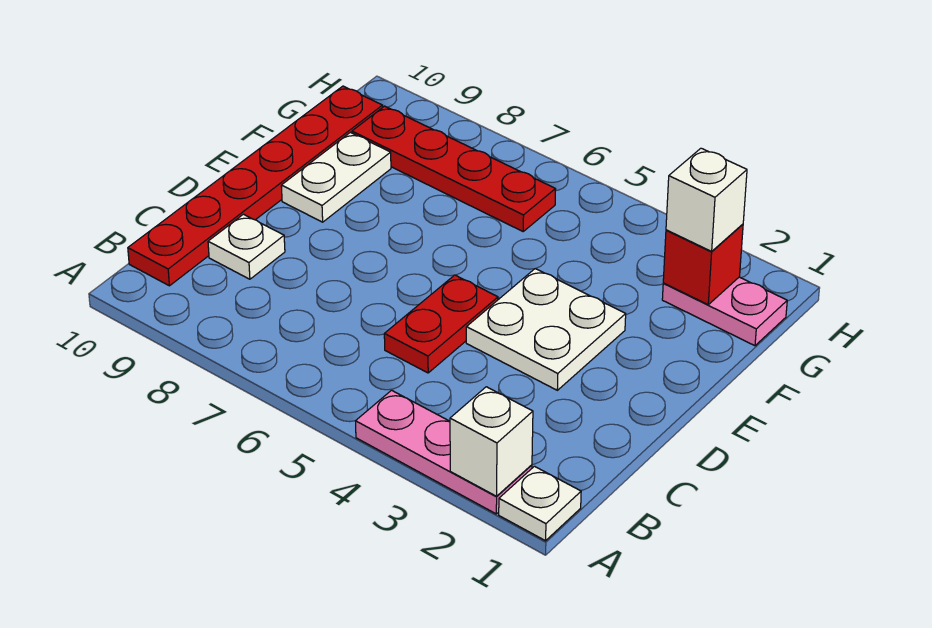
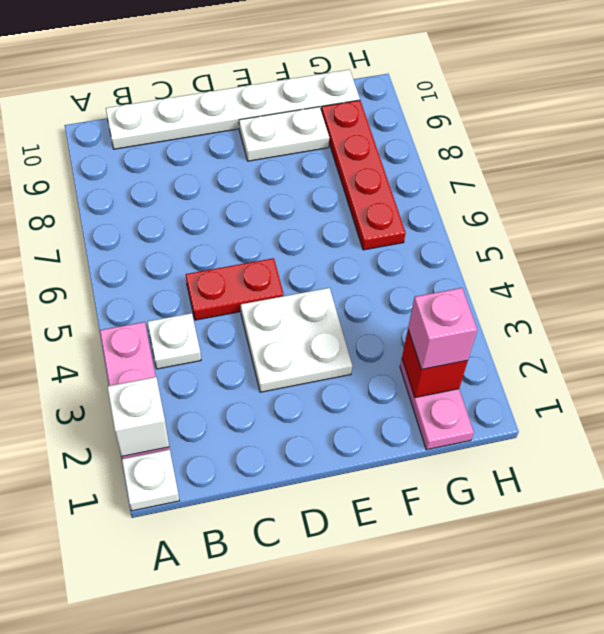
red 1x6 plate [128,86,383,286] -> white 1x6 plate [106,70,360,149]
white 1x1 plate [208,214,285,279] -> white 1x1 plate moved to [147,313,201,369]
white 1x1 brick [666,148,747,251] -> pink 1x1 brick [408,288,477,369]

